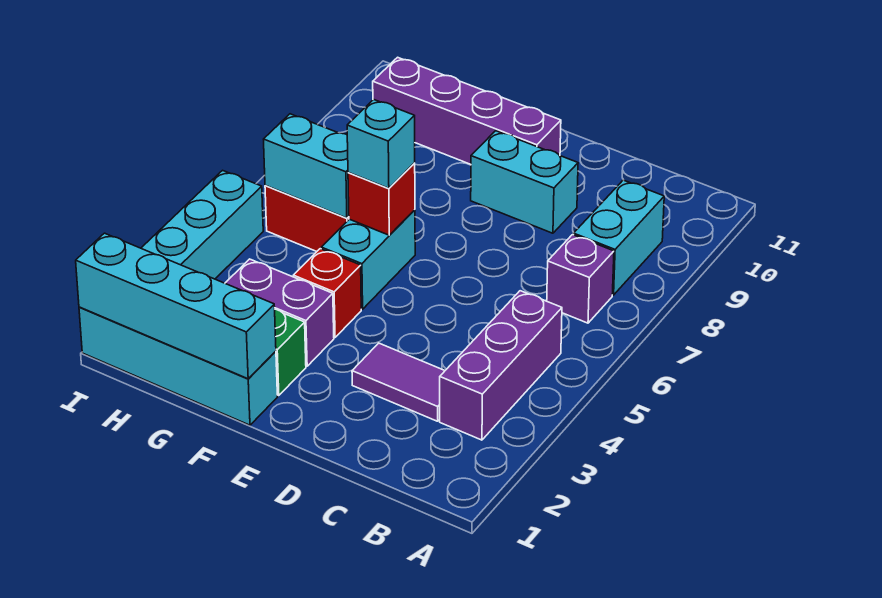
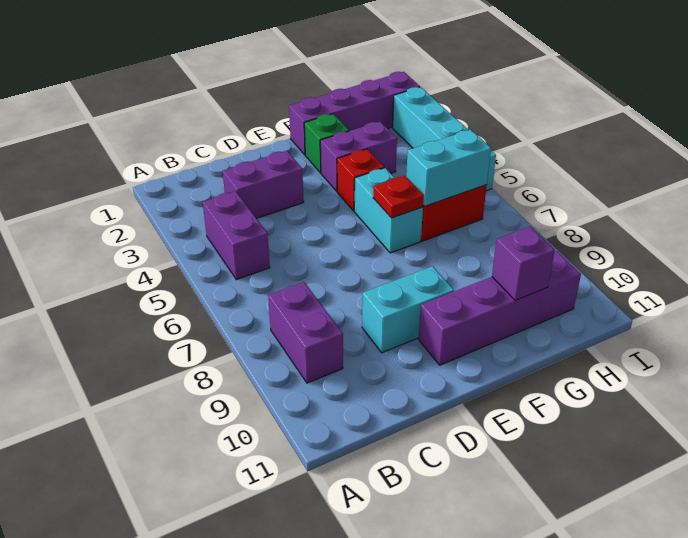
purple 1x3 brick [440,291,562,440] -> purple 1x2 brick [203,191,270,280]
purple 1x1 brick [547,235,614,323] -> purple 1x1 brick moved to [492,227,555,301]
cyan 1x2 brick [574,180,664,295] -> purple 1x2 brick [268,282,343,383]
purple 1x2 tile [352,343,445,421] -> purple 1x2 brick [223,151,304,218]
cyan 1x4 brick [79,307,278,425] -> purple 1x4 brick [289,72,420,155]
cyan 1x4 brick [76,233,276,379] -> none
red 1x1 brick [348,163,415,235] -> red 1x1 plate [373,176,424,218]
cyan 1x1 brick [347,99,415,188] -> none

